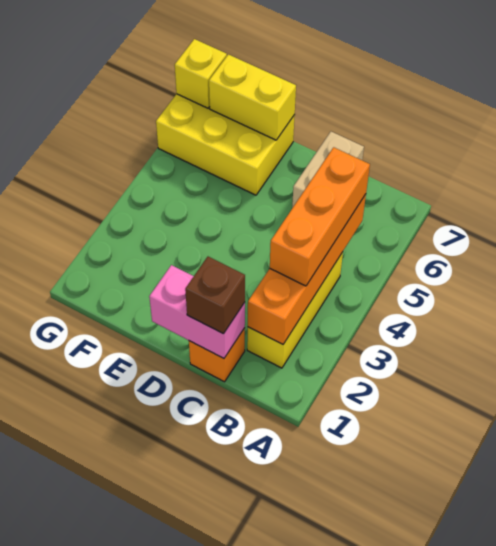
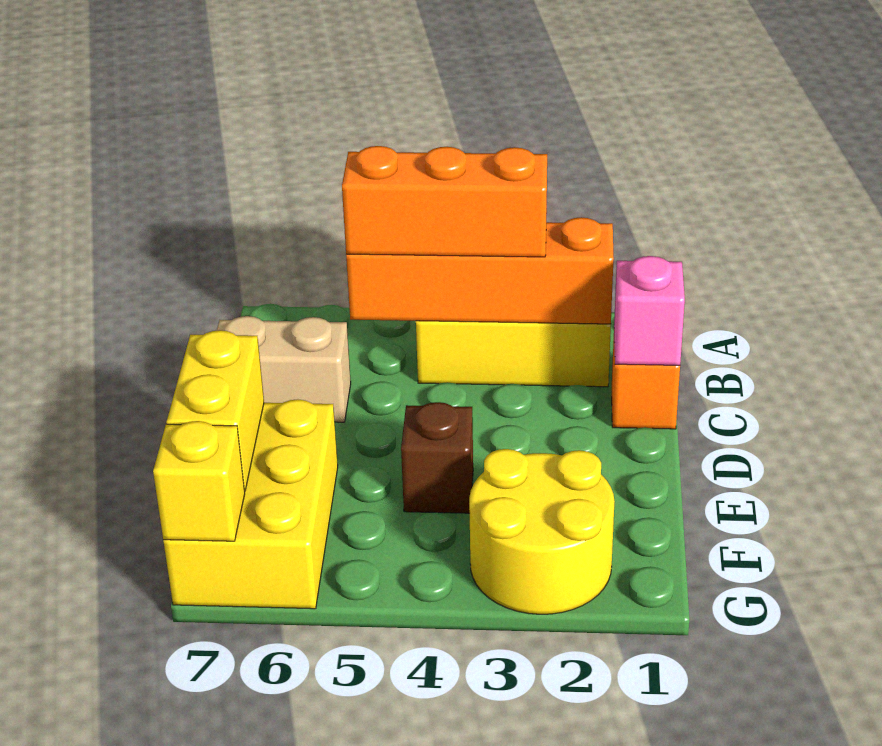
pink 1x2 brick [149,265,245,358] -> pink 1x1 brick [614,256,685,365]
brown 1x1 brick [185,257,245,334] -> brown 1x1 brick moved to [401,402,473,513]
none -> yellow 2x2 round brick [469,449,615,614]

